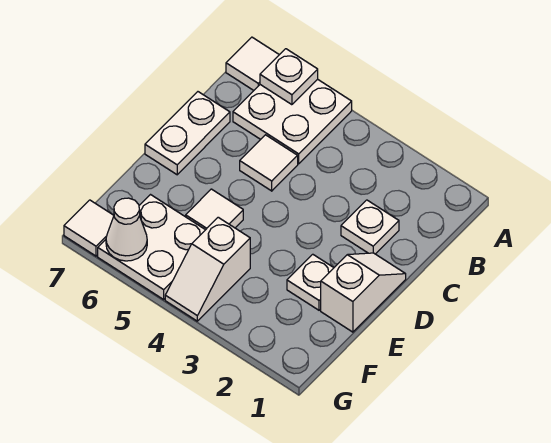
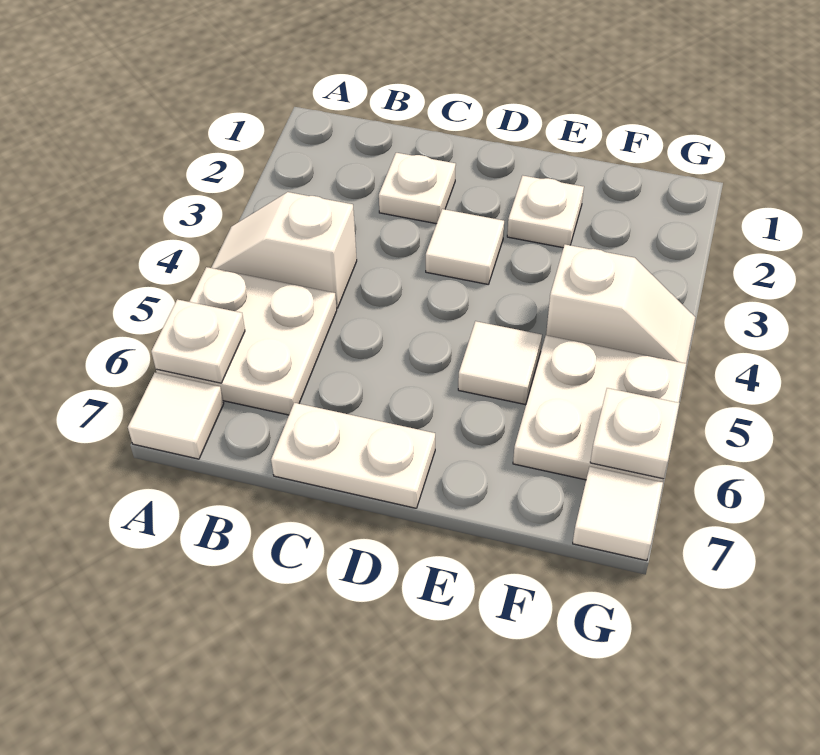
white 1x1 tile [240,135,298,191] -> white 1x1 tile moved to [426,209,504,284]
white 1x2 slope [321,253,406,332] -> white 1x2 slope moved to [211,192,357,308]
white 1x1 cone [106,198,147,261] -> white 1x1 plate [590,388,679,479]

